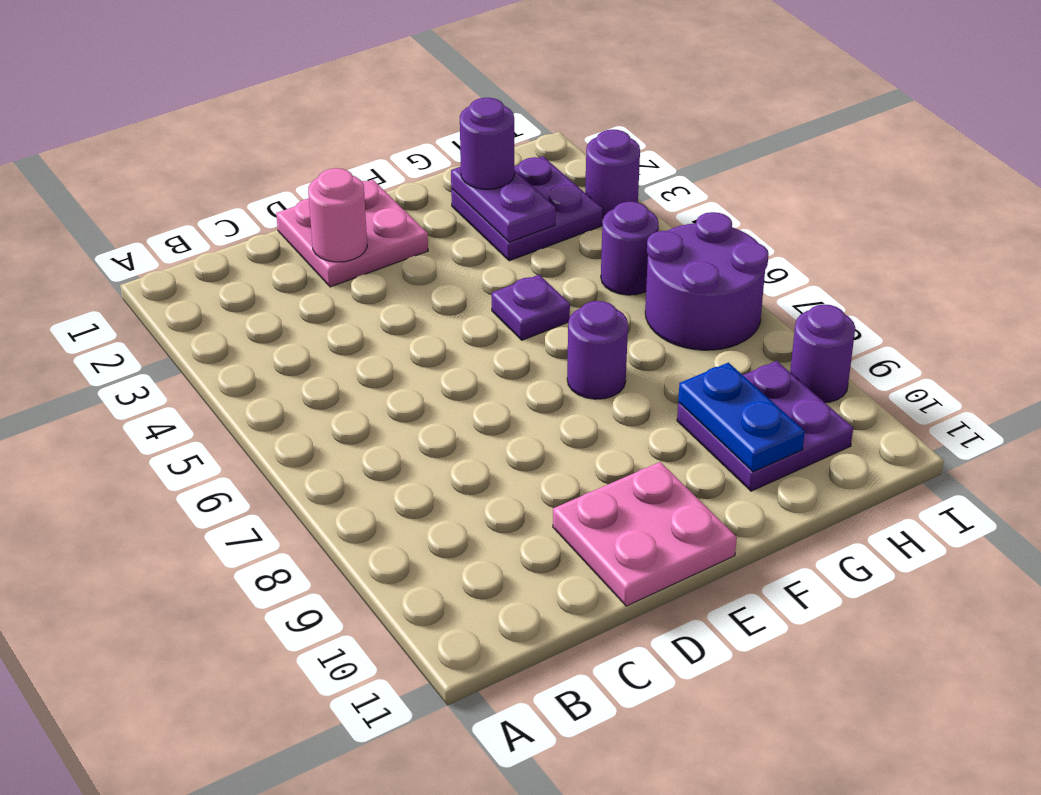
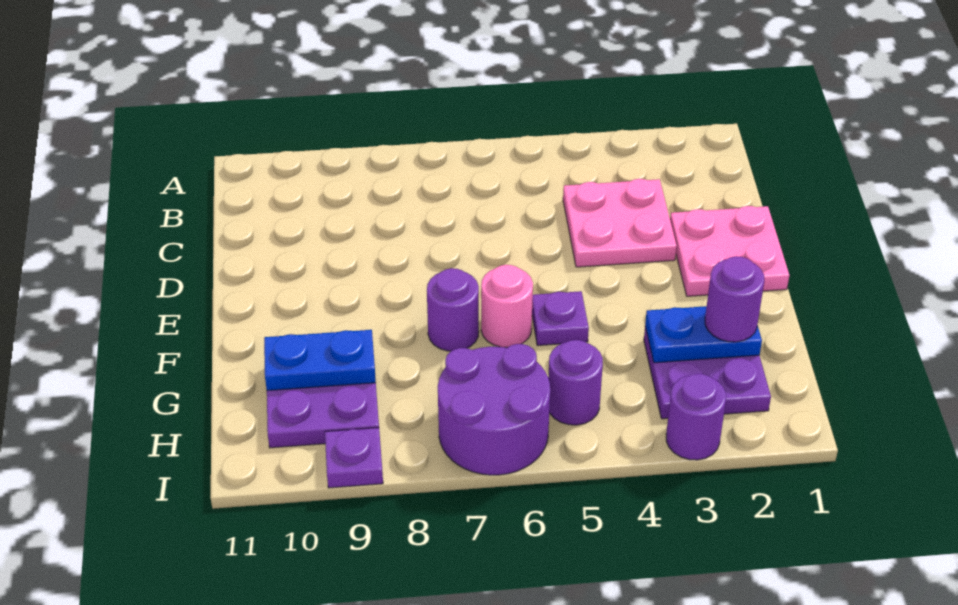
pink 1x1 round brick [308,168,367,262] -> pink 1x1 round brick moved to [481,265,533,347]
pink 2x2 plate [553,462,737,606] -> pink 2x2 plate moved to [563,179,677,267]
purple 1x2 plate [451,167,555,242] -> blue 1x2 plate [645,306,762,363]
purple 1x1 round brick [790,304,855,403] -> purple 1x1 plate [325,428,383,488]

